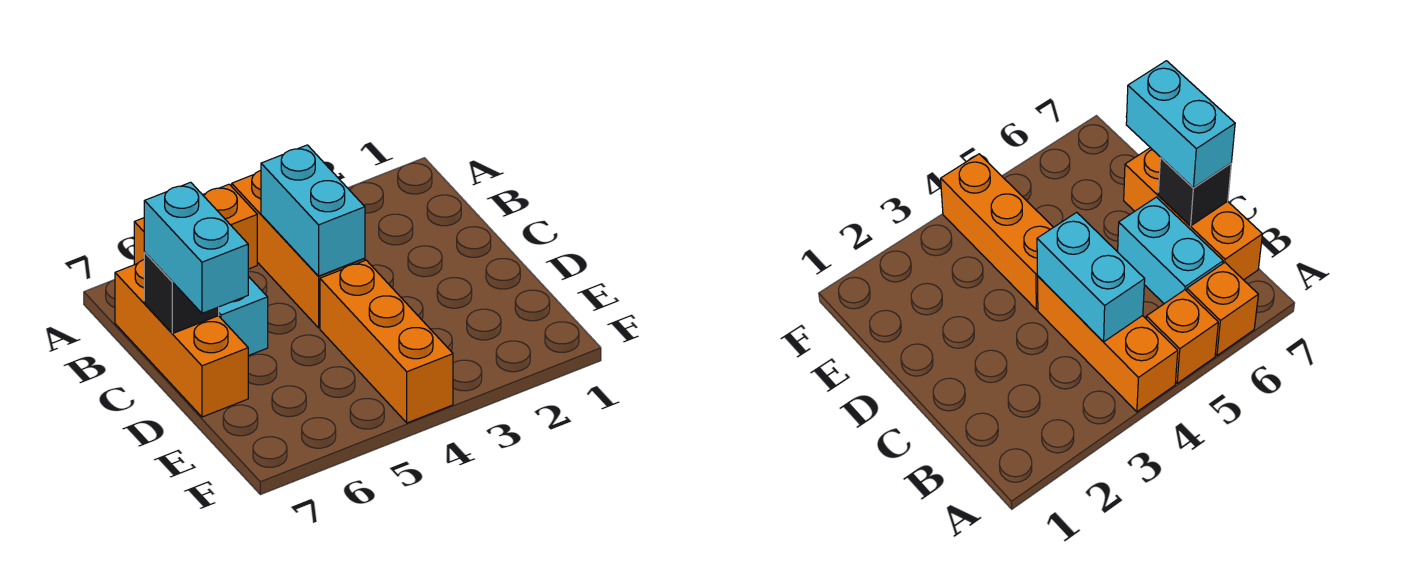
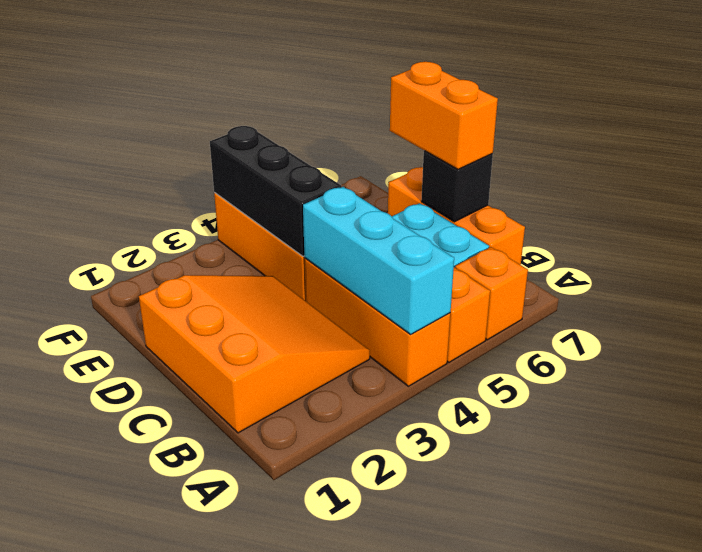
none -> orange 3x3 slope [139,275,370,433]
cyan 1x2 brick [261,145,365,276] -> cyan 1x3 brick [303,187,454,334]
cyan 1x2 brick [144,182,248,313] -> orange 1x2 brick [390,62,498,169]
none -> black 1x3 brick [210,126,342,256]

